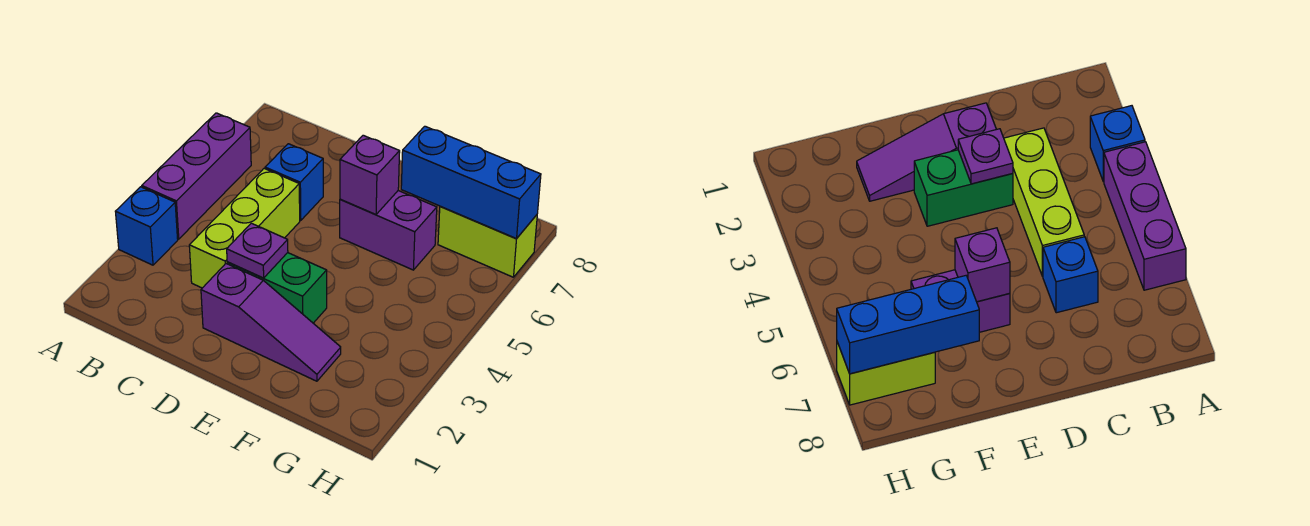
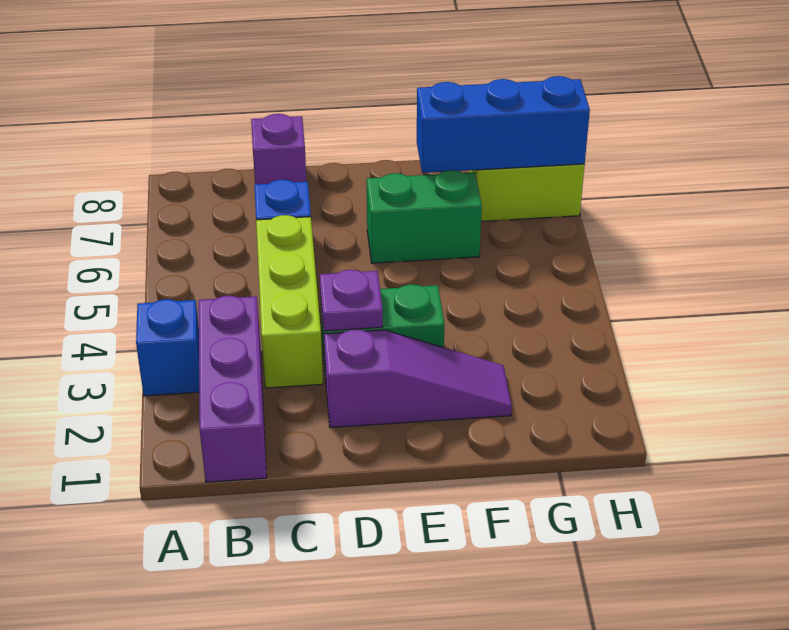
purple 1x3 brick [142,113,251,239] -> purple 1x3 brick moved to [199,296,267,482]
purple 1x2 brick [340,191,437,270] -> green 1x2 brick [367,170,482,263]
purple 1x1 brick [340,135,400,214] -> purple 1x1 brick moved to [251,114,306,184]

